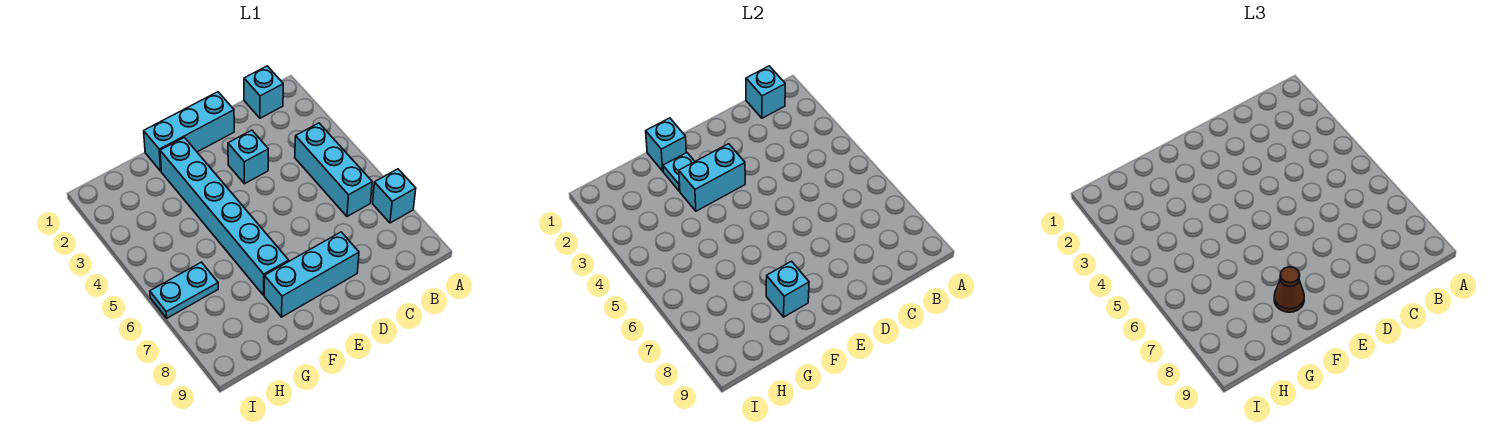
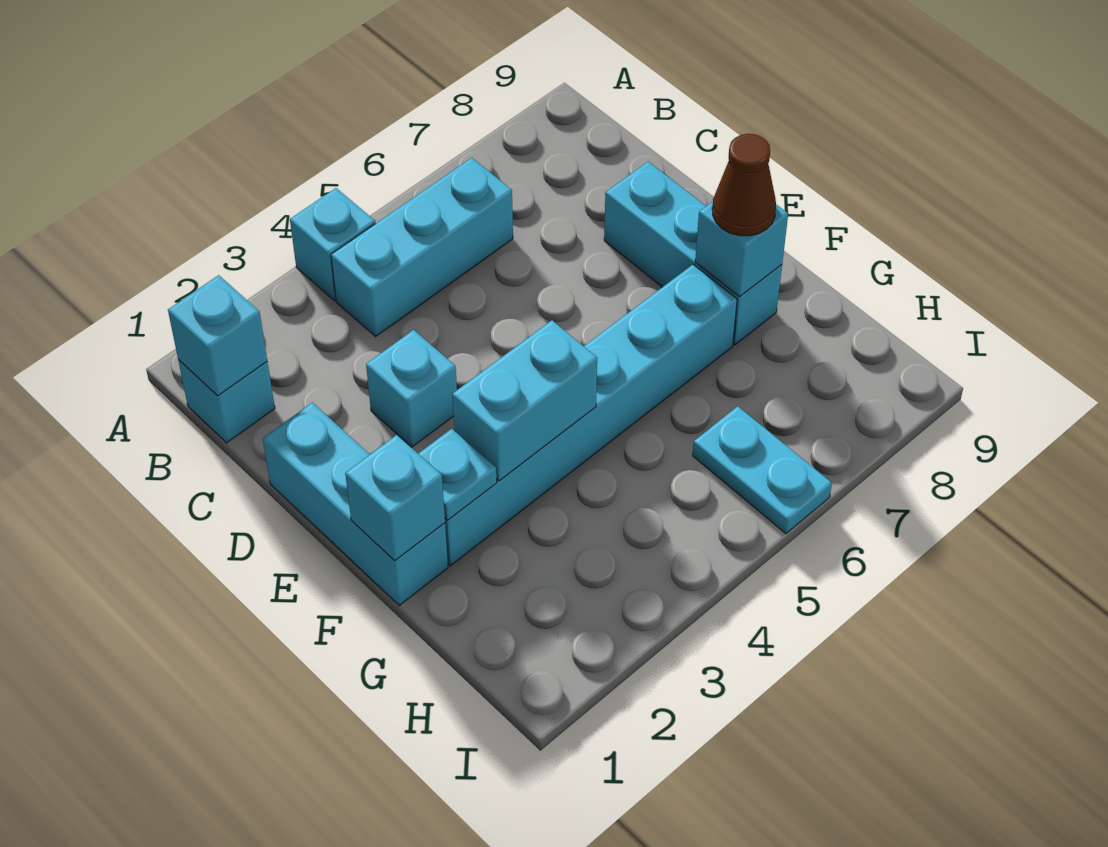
cyan 1x1 brick [373,169,416,223] -> cyan 1x1 brick moved to [290,188,375,301]
cyan 1x2 brick [679,144,745,211] -> cyan 1x2 brick turned to [452,320,597,481]

